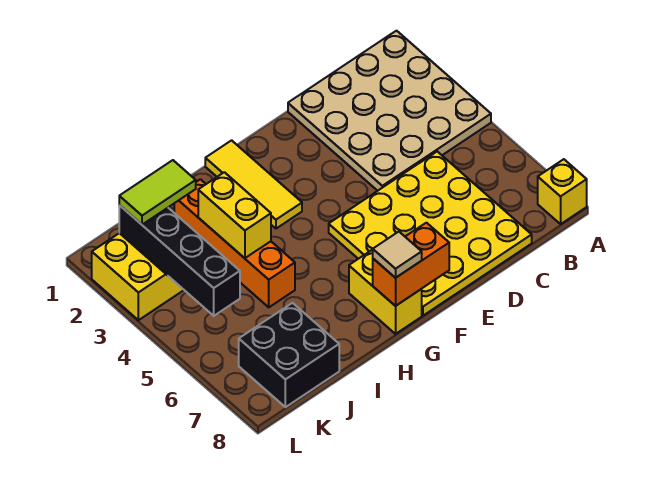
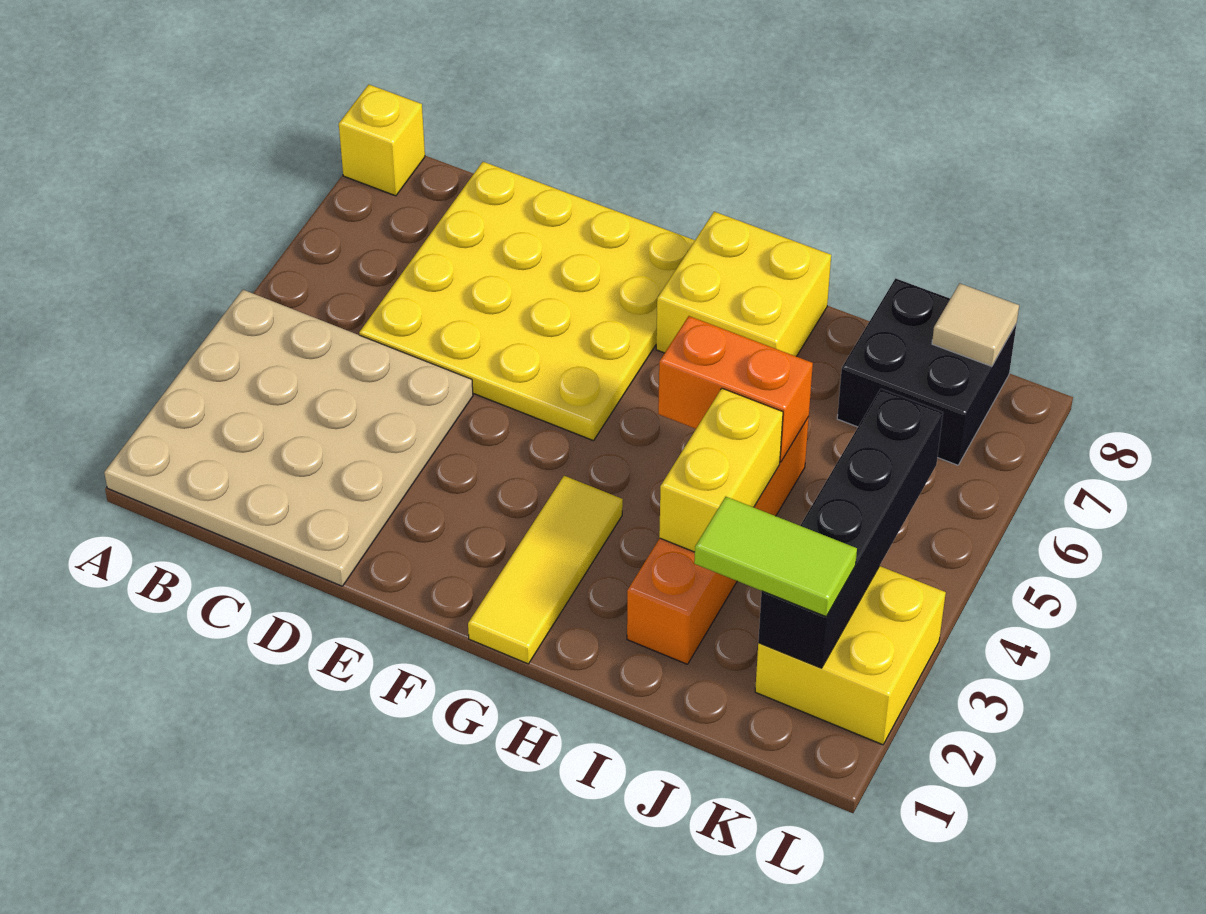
orange 1x2 brick [373,223,449,306] -> orange 1x2 brick moved to [658,316,813,462]
yellow 1x2 brick [349,250,422,334] -> yellow 2x2 brick [656,212,831,357]
tan 1x1 tile [373,232,422,278] -> tan 1x1 tile moved to [932,283,1019,366]

